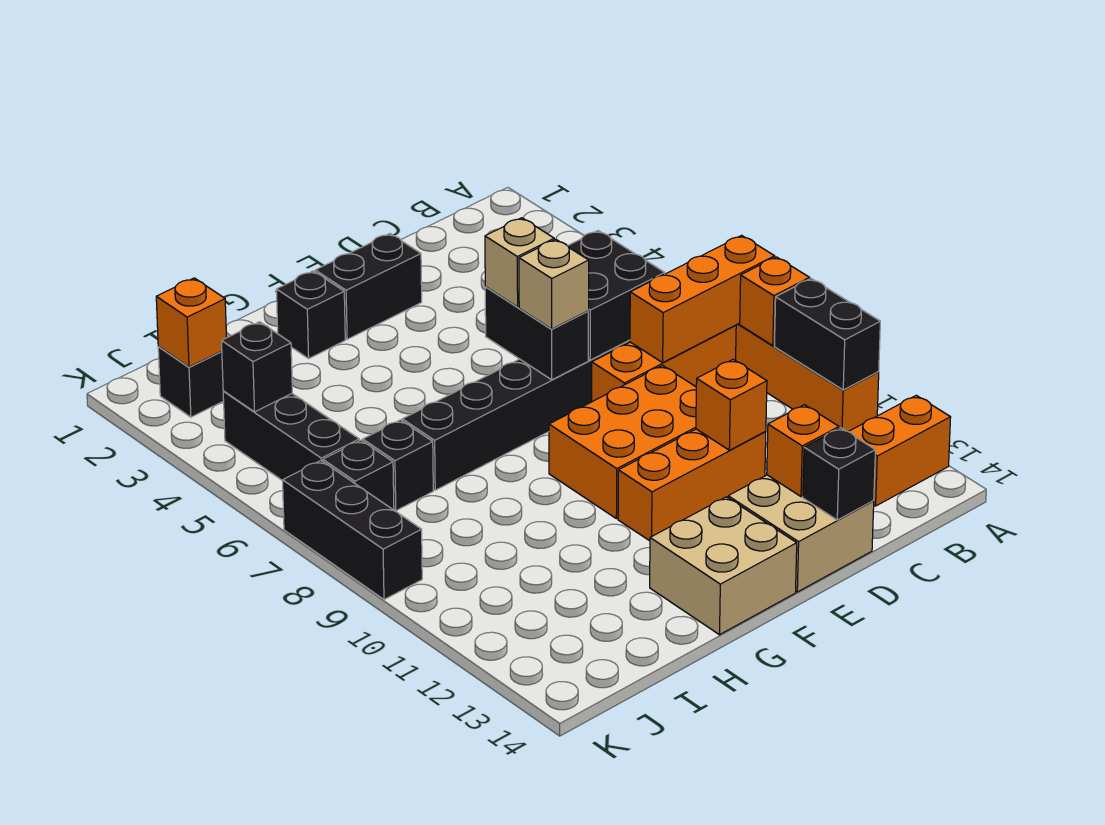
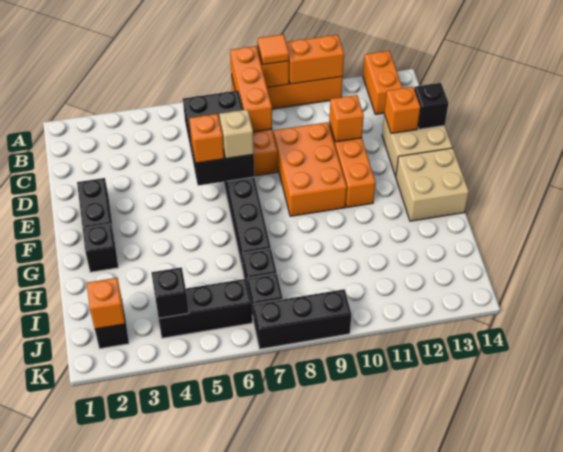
none -> orange 1x1 tile [258,34,289,65]
black 1x2 brick [774,279,880,390] -> orange 1x2 brick [286,35,344,84]
tan 1x1 brick [485,218,554,307] -> orange 1x1 brick [189,114,224,163]

